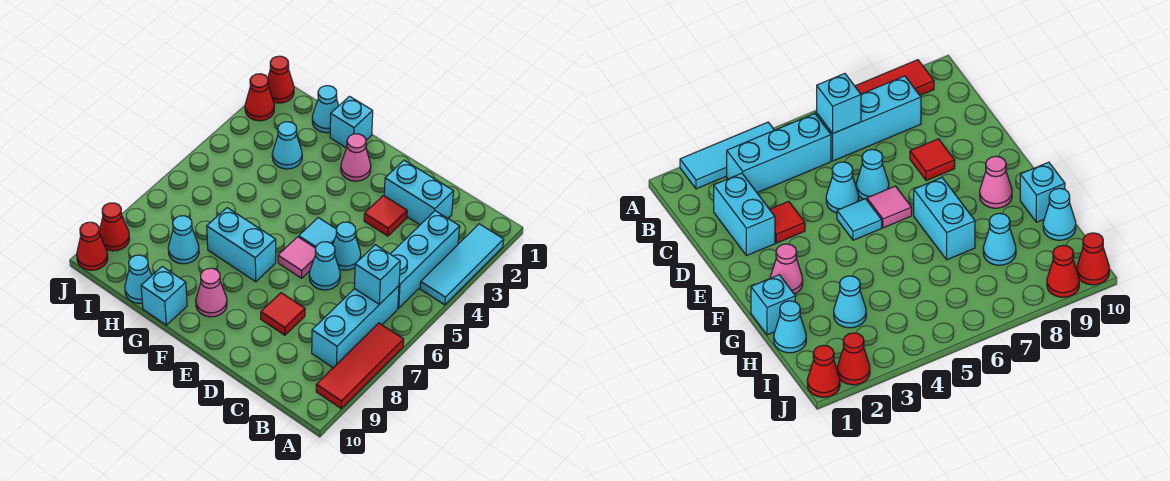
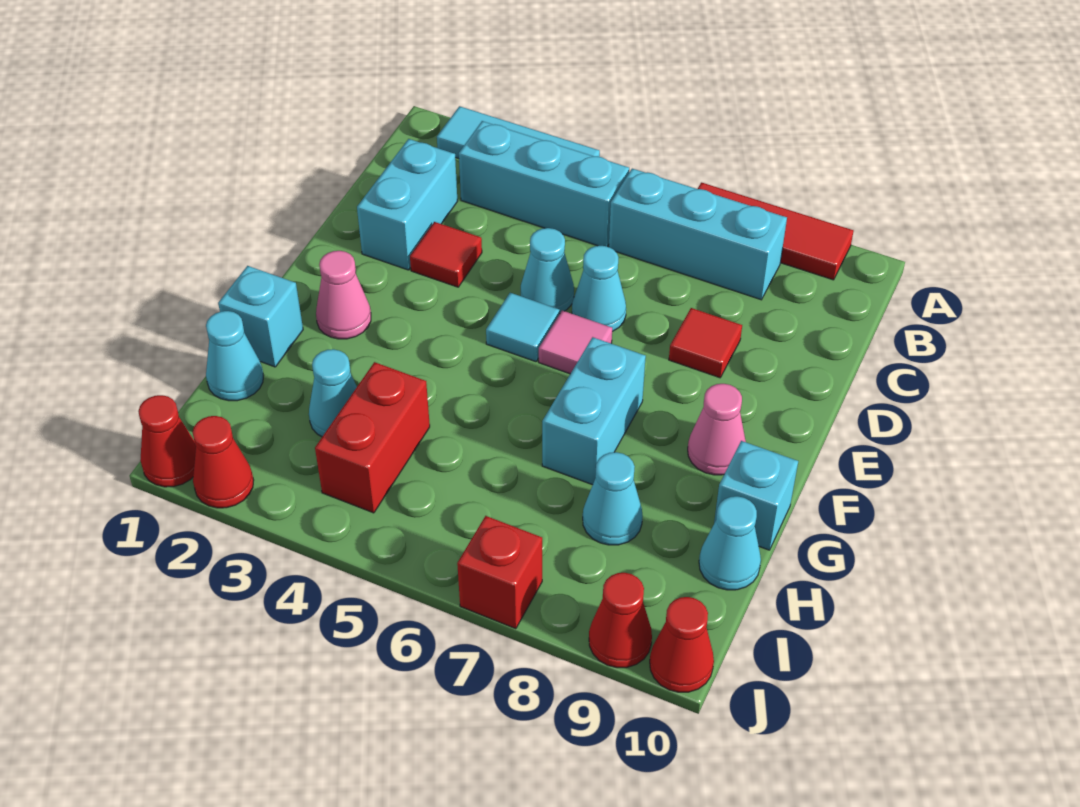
cyan 1x1 brick [354,245,400,304] -> none
none -> red 1x2 brick [315,362,430,513]
none -> red 1x1 brick [457,516,542,629]

